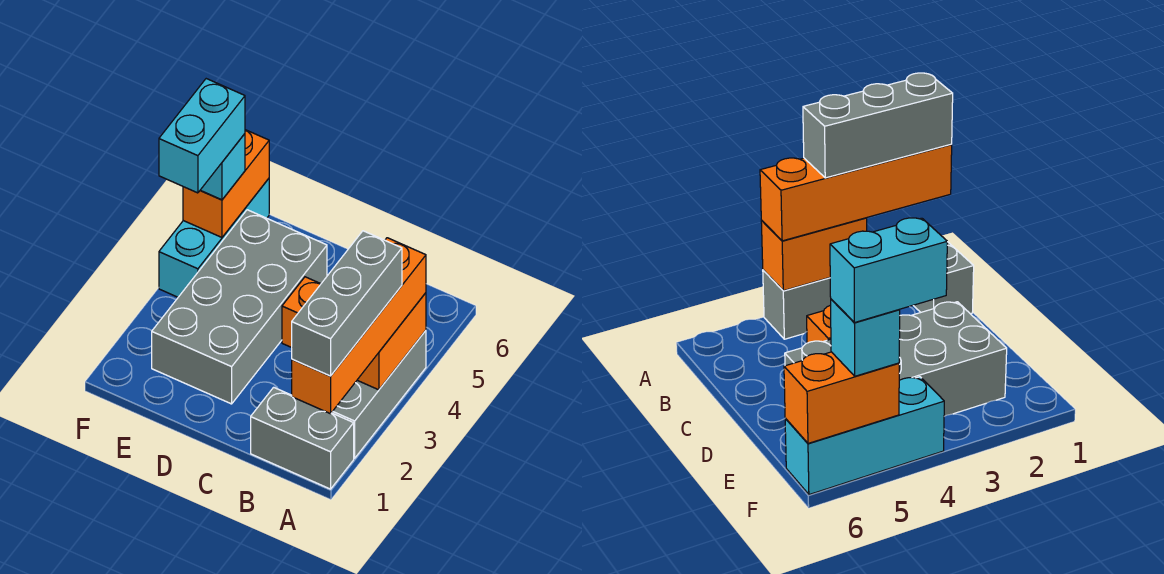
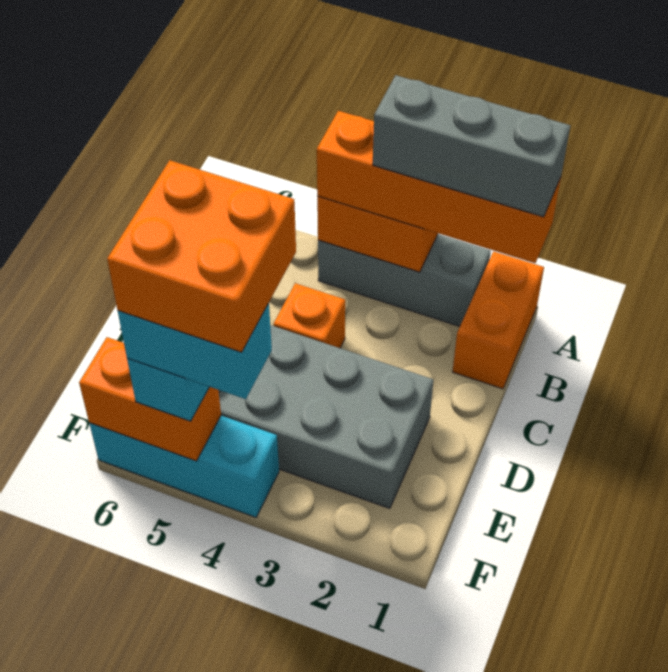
grey 1x2 brick [251,387,354,489] -> orange 1x2 brick [453,251,544,389]
none -> orange 2x2 brick [107,160,296,352]

